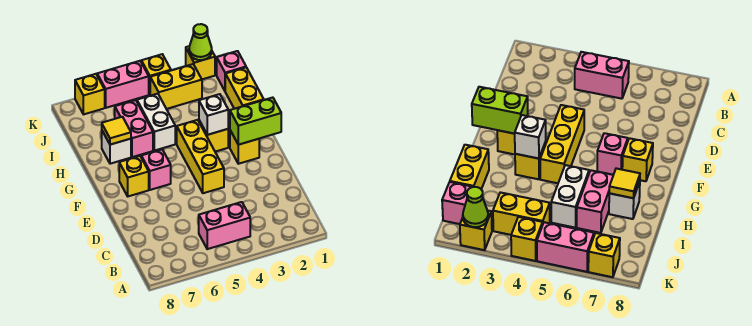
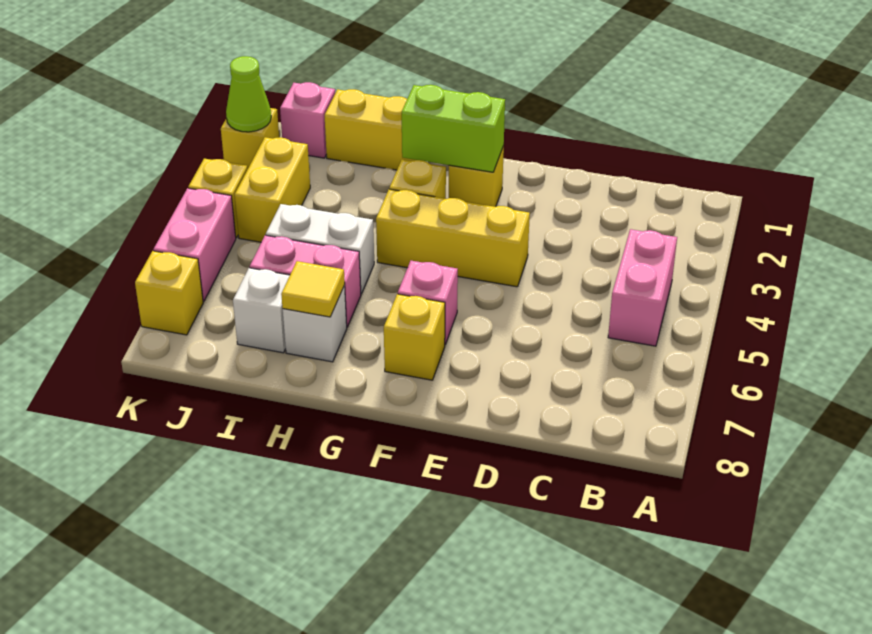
lime 1x2 brick [230,98,281,145] -> lime 1x2 brick turned to [402,85,505,172]
white 1x1 brick [199,94,228,135] -> white 1x1 brick moved to [233,268,290,353]

